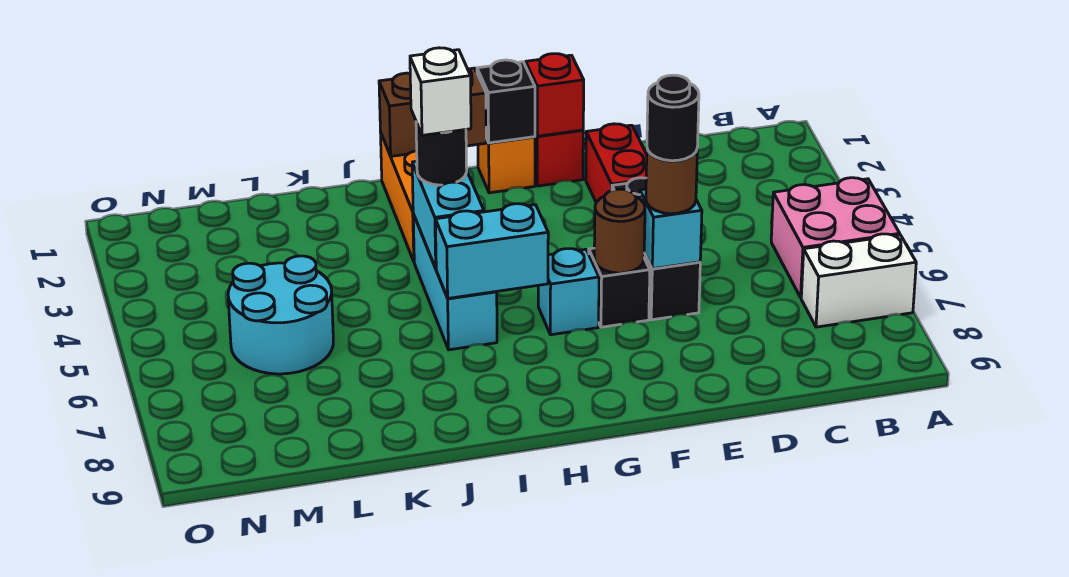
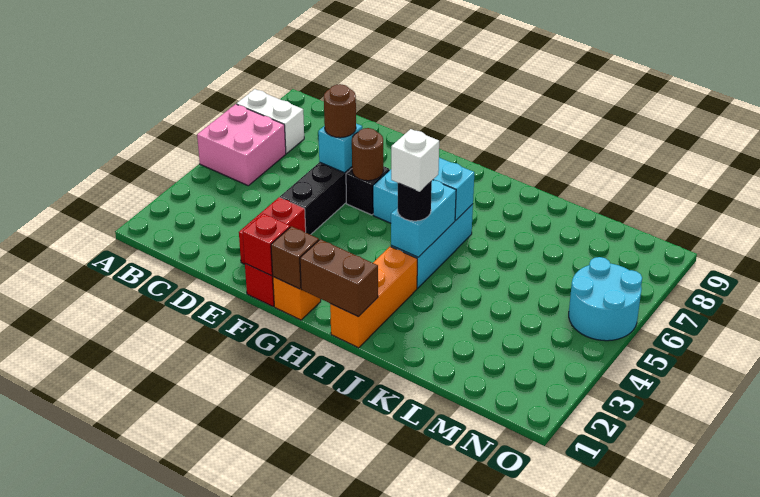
black 1x1 round brick [647,75,699,161] -> none
black 1x1 brick [477,60,535,143] -> brown 1x1 brick [271,226,319,289]
cyan 2x2 round brick [228,256,333,374] -> cyan 2x2 round brick moved to [569,257,642,341]

